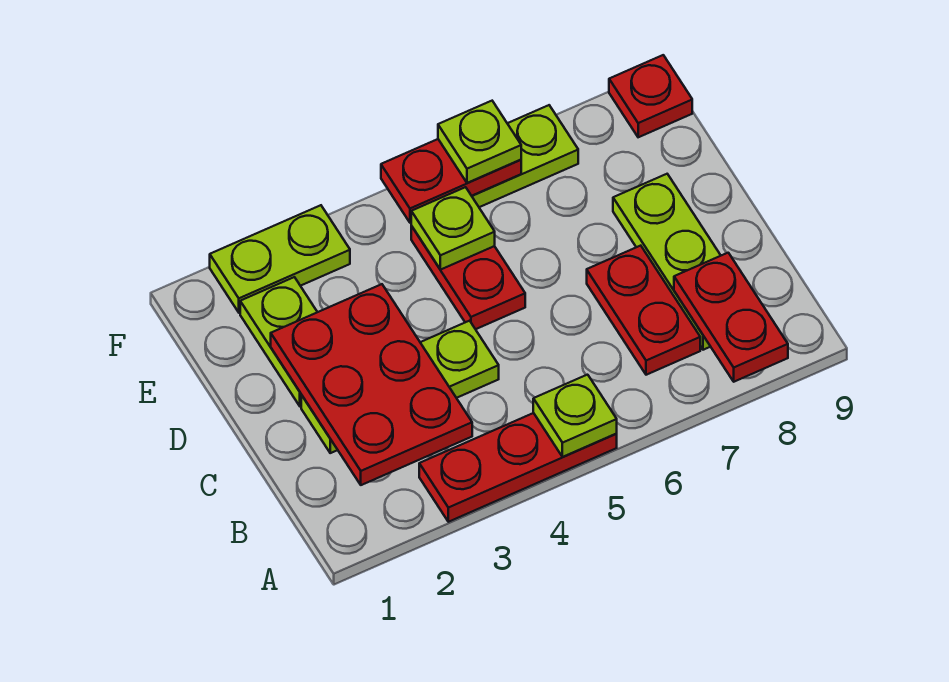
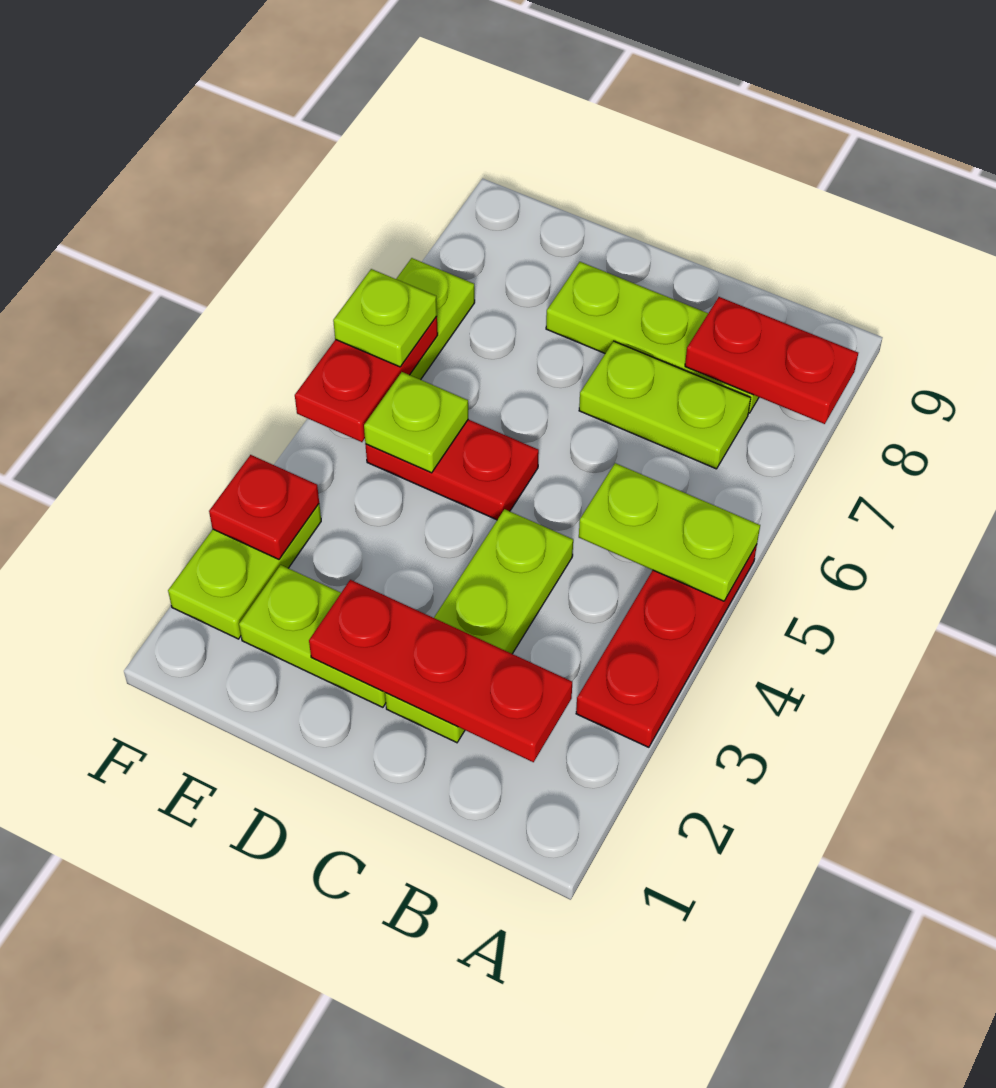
lime 1x1 plate [533,375,617,457] -> lime 1x2 plate [579,463,760,601]
red 2x3 plate [271,284,472,485] -> red 1x3 plate [309,580,572,762]
red 1x2 plate [587,246,700,375] -> lime 1x2 plate [579,341,751,469]
red 1x1 plate [609,55,692,137] -> red 1x1 plate moved to [209,455,319,559]

